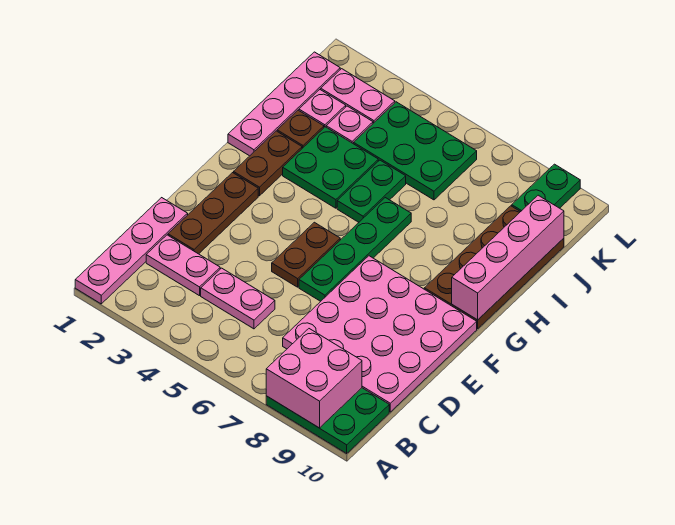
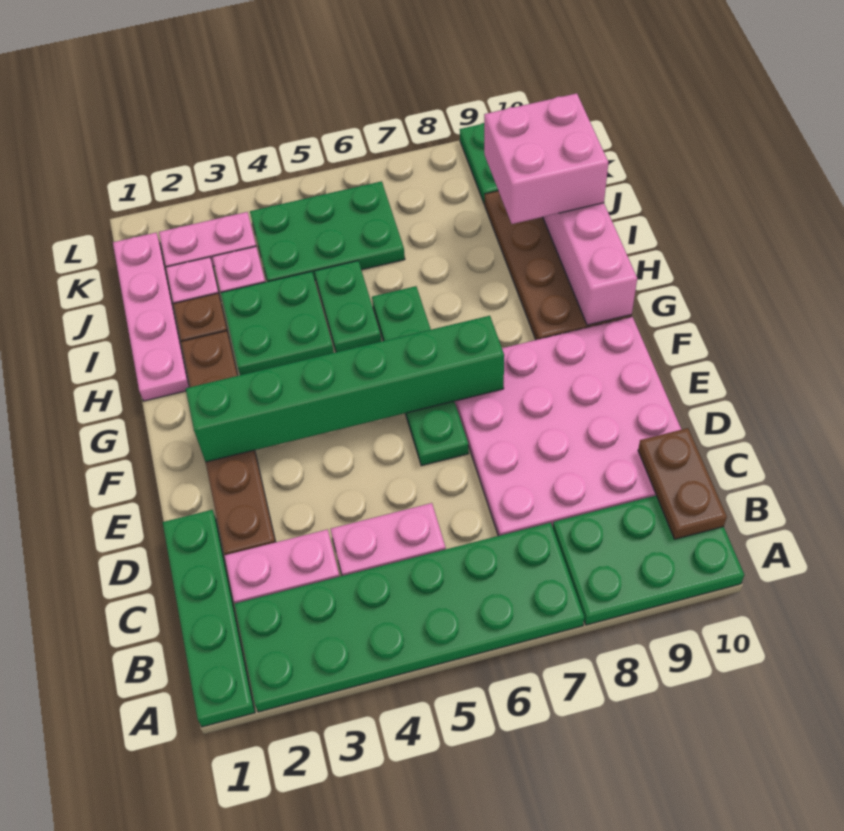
pink 1x4 plate [75,198,188,304] -> green 1x4 plate [163,510,255,727]
none -> green 2x6 plate [234,523,584,712]
pink 2x2 brick [266,329,362,428] -> pink 2x2 brick moved to [484,93,608,224]
brown 1x2 plate [272,222,340,287] -> brown 1x2 plate moved to [638,428,727,539]
none -> green 1x6 brick [186,316,504,462]

